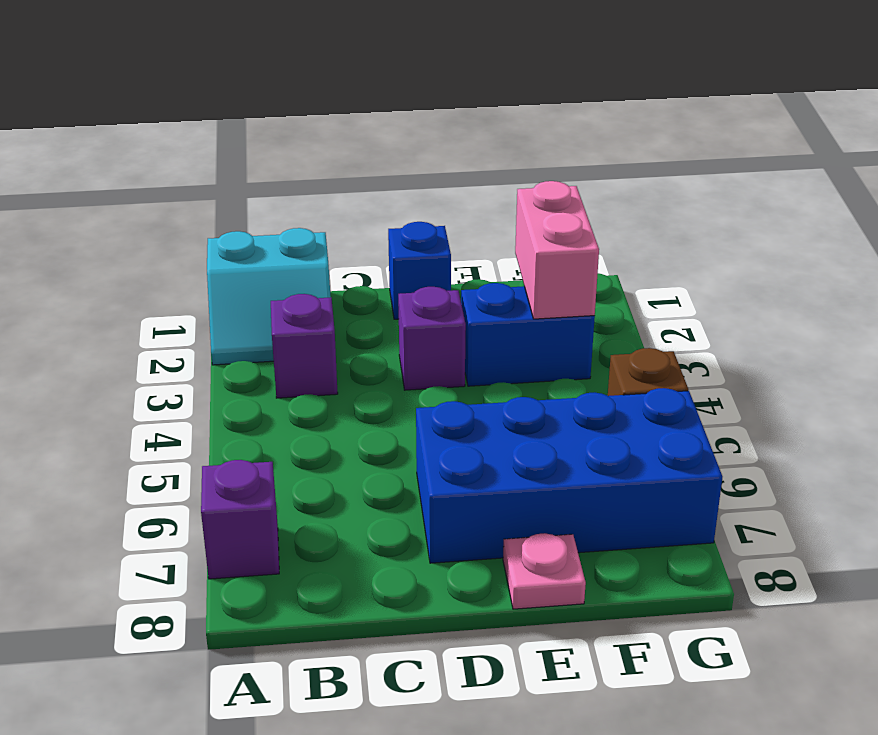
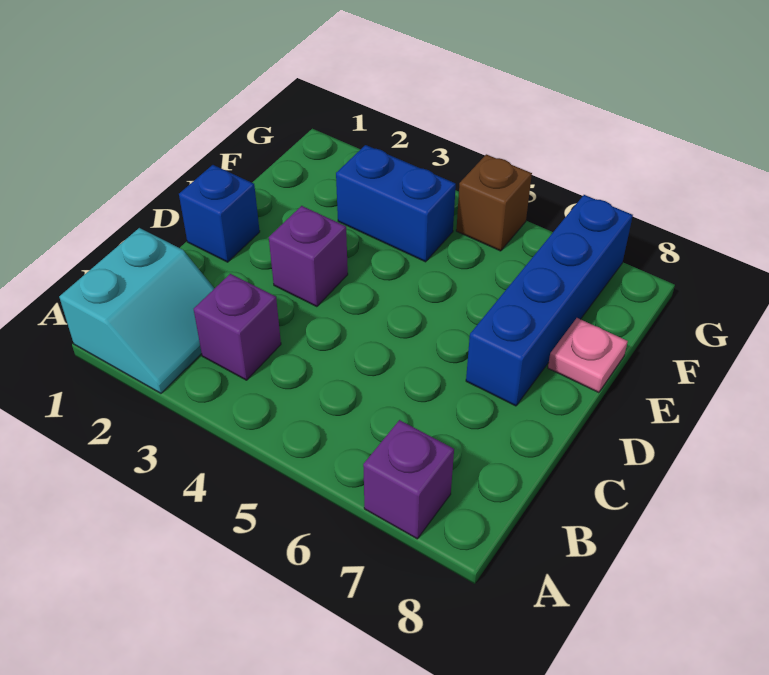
blue 2x4 brick [416,388,722,563] -> blue 1x4 brick [466,195,633,406]
blue 1x2 brick [461,283,595,386] -> blue 1x2 brick turned to [336,145,456,262]
pink 1x2 brick [515,181,599,319] -> none

